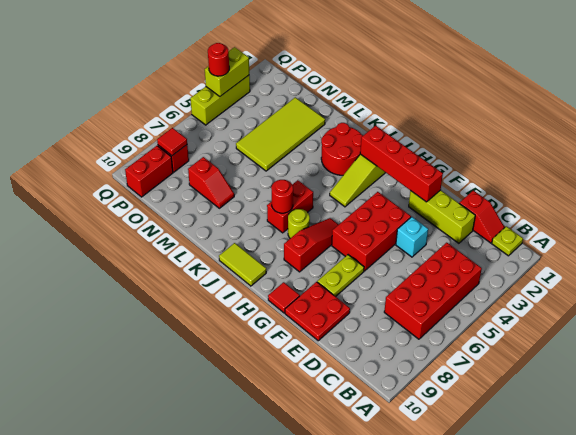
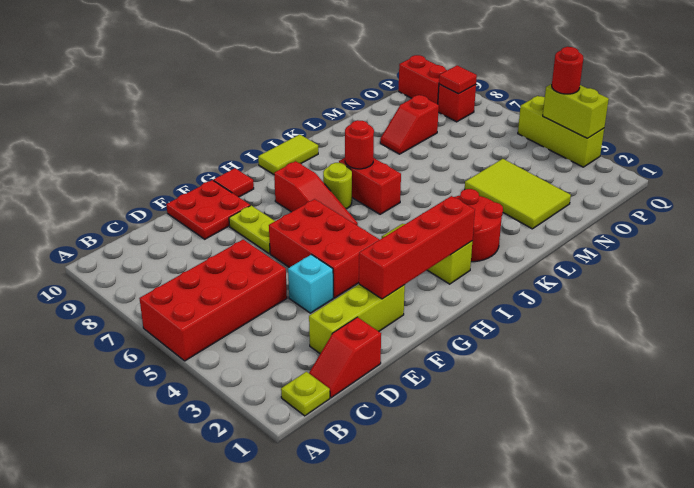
red 2x4 brick [384,243,482,339] -> red 2x4 brick turned to [139,240,287,361]
lime 2x4 tile [236,97,325,171] -> lime 2x3 tile [465,159,571,229]

